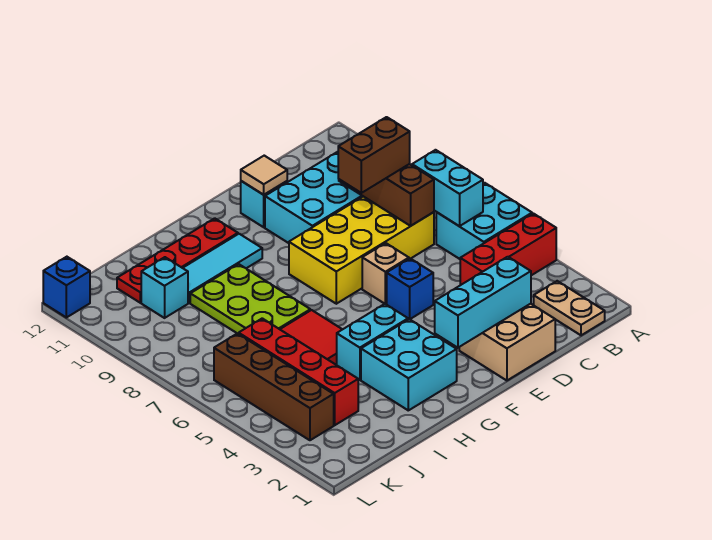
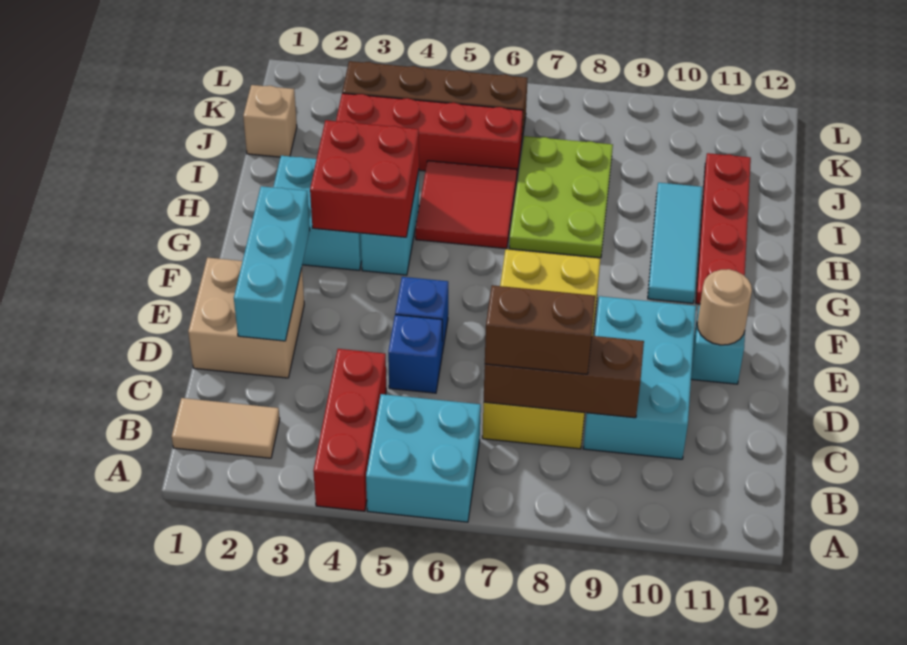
tan 1x2 plate [534,281,605,335] -> tan 1x2 tile [172,398,280,458]
cyan 1x2 brick [412,150,483,226] -> none
brown 1x2 brick [338,117,410,193] -> brown 1x2 brick turned to [485,285,595,374]
tan 1x1 brick [362,243,409,304] -> tan 1x1 brick moved to [243,85,297,157]
tan 1x1 tile [241,156,287,195] -> tan 1x1 round brick [697,269,752,345]
none -> red 2x2 brick [310,120,419,237]
lime 2x3 plate [190,264,310,334] -> lime 2x3 plate turned to [509,136,613,258]
cyan 1x1 brick [141,257,188,318] -> none
blue 1x1 brick [43,257,90,318] -> blue 1x1 brick moved to [388,315,442,393]

